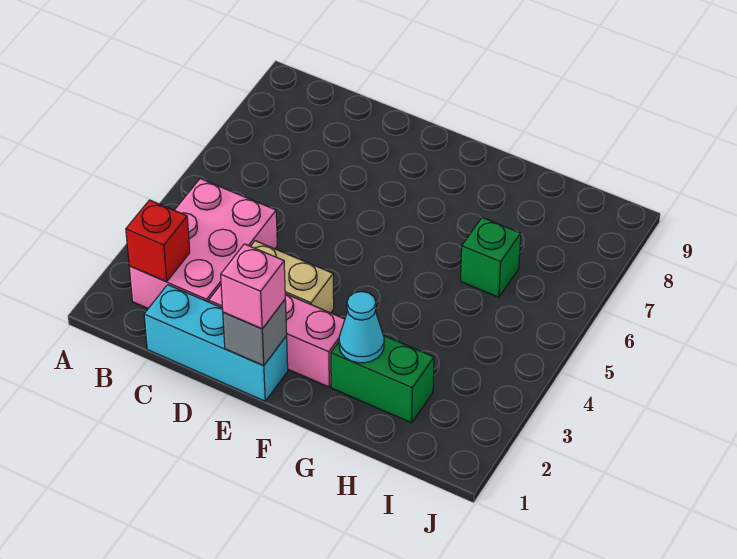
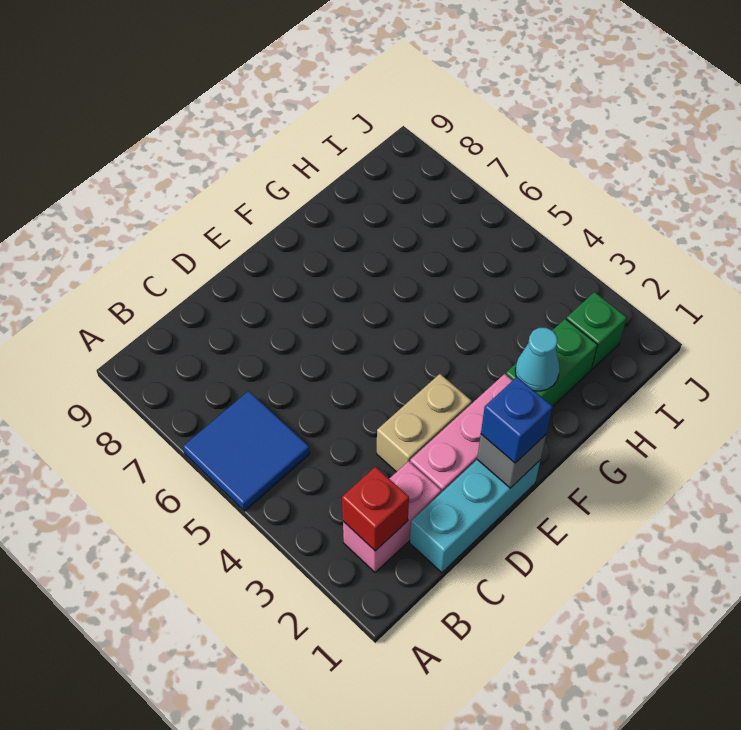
none -> blue 2x2 tile [183,391,310,511]
pink 2x3 brick [129,179,277,308] -> pink 1x2 brick [343,461,441,573]
pink 1x1 brick [221,244,285,329] -> blue 1x1 brick [481,377,553,463]
green 1x1 brick [460,218,521,297] -> green 1x1 brick moved to [566,292,627,369]

